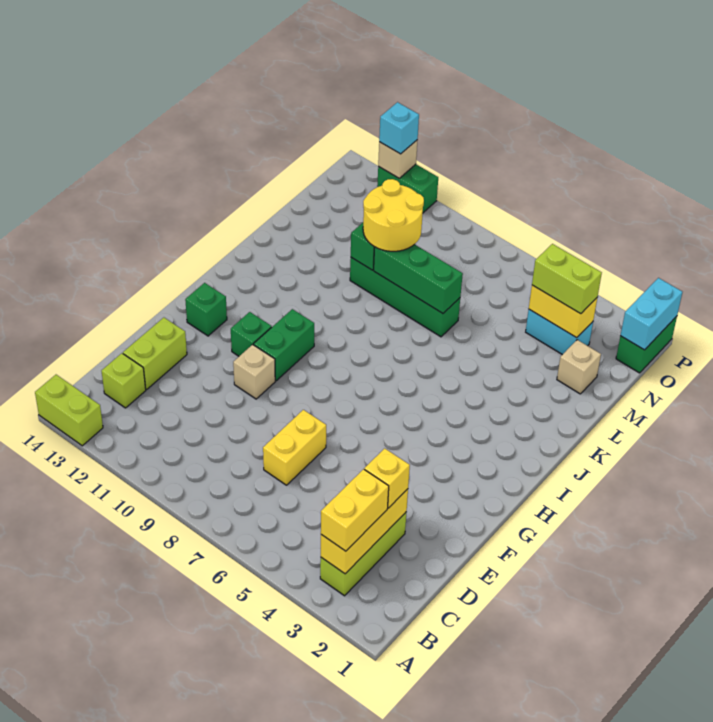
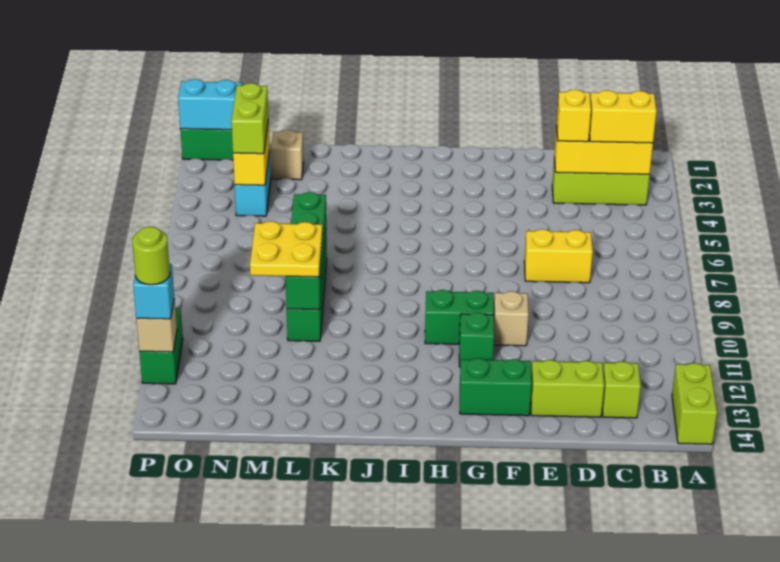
green 1x1 brick [185,283,227,336] -> green 1x2 brick [460,358,532,416]
yellow 2x2 round brick [363,179,424,251] -> yellow 2x2 plate [250,221,323,277]
none -> lime 1x1 round brick [132,227,170,285]

